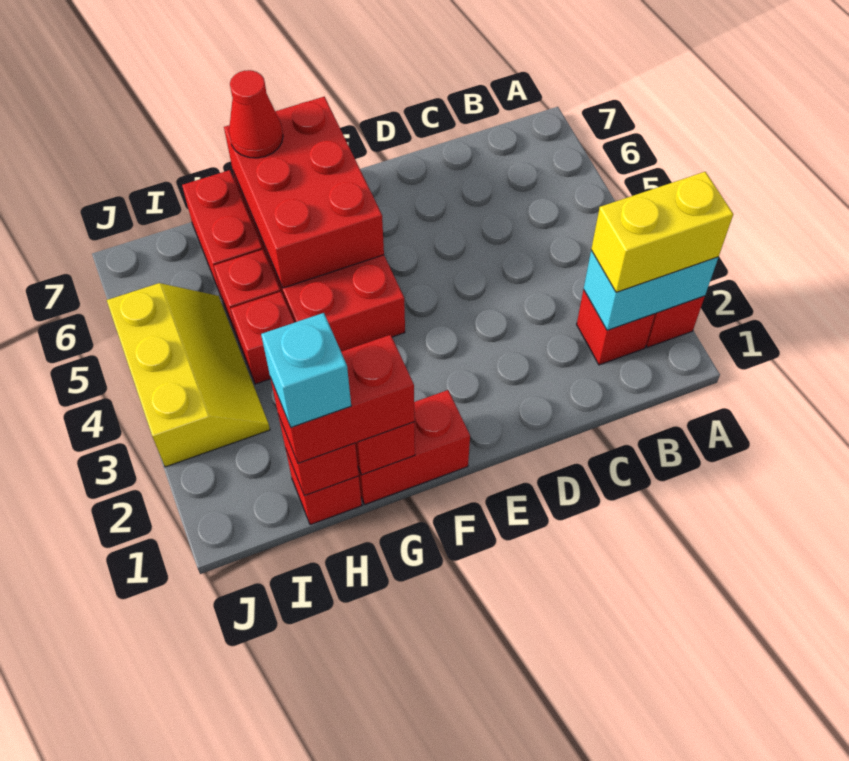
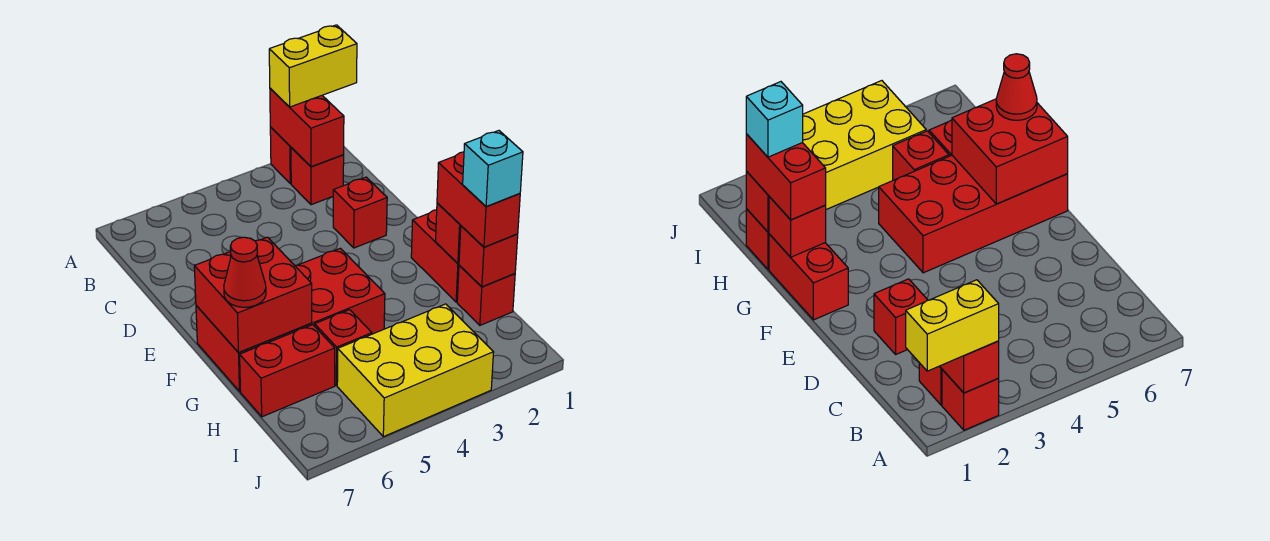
cyan 1x2 brick [584,250,718,330] -> red 1x2 brick [270,88,344,167]
yellow 1x2 brick [591,172,733,292] -> yellow 1x2 brick turned to [269,25,357,107]
red 2x3 brick [224,97,384,288] -> red 2x2 brick [194,237,312,353]
red 1x1 brick [231,292,294,384] -> red 1x1 brick moved to [333,177,387,248]
yellow 2x3 slope [107,283,270,467] -> yellow 2x3 brick [337,304,494,437]

